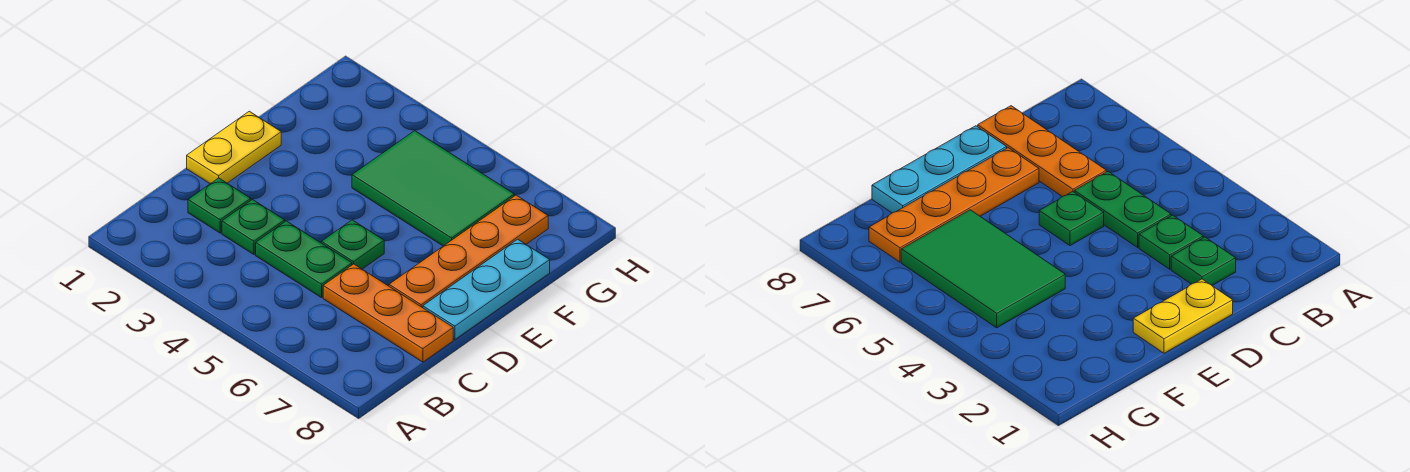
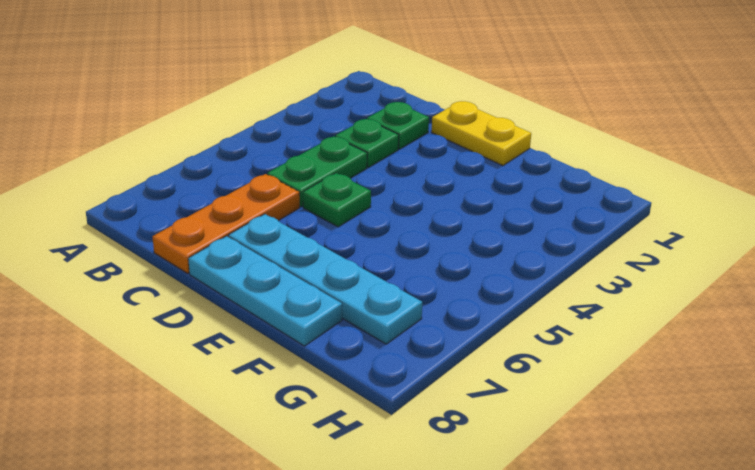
orange 1x4 plate [389,195,548,308] -> cyan 1x4 plate [229,214,422,344]
green 2x3 tile [352,131,514,246] -> none

